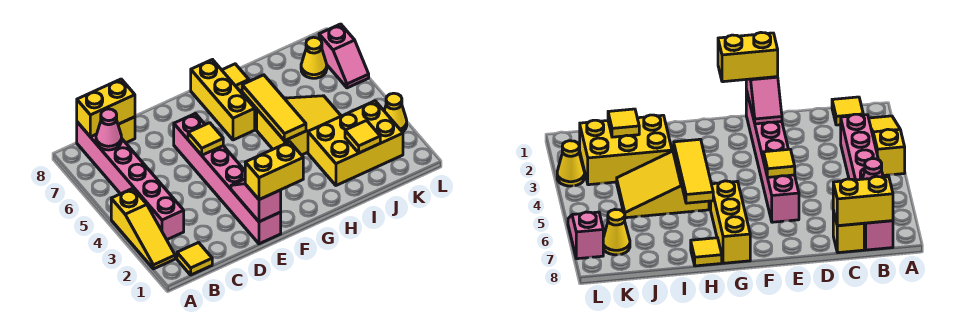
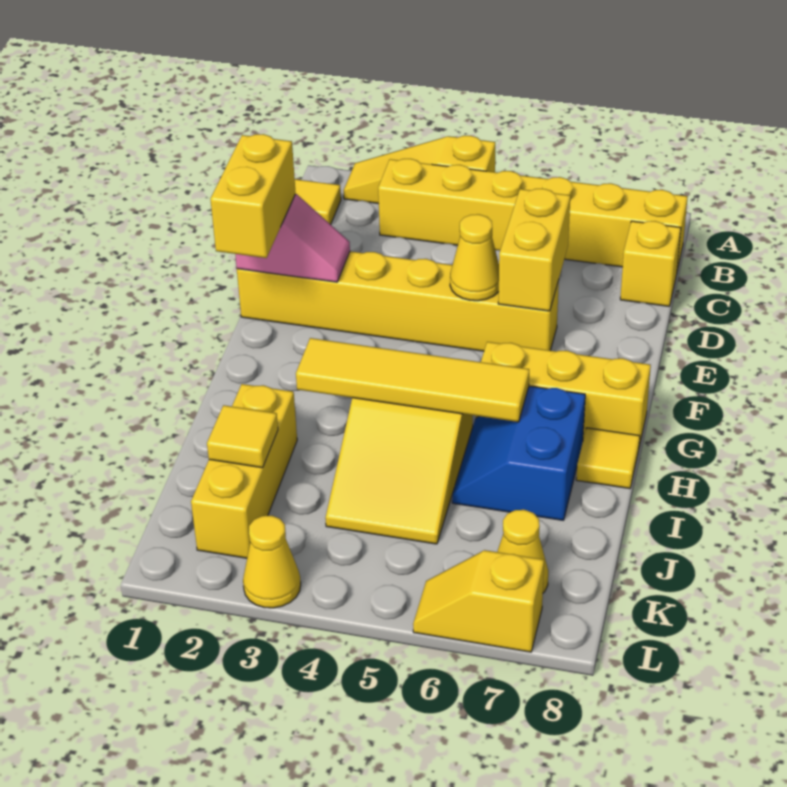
pink 1x6 brick [77,122,184,240] -> yellow 1x6 brick [378,159,688,271]
pink 1x1 cone [96,109,122,150] -> none
yellow 1x2 brick [77,79,135,137] -> yellow 1x2 brick moved to [498,189,570,311]
pink 1x6 brick [174,114,281,244] -> yellow 1x6 brick [237,251,559,351]
yellow 1x1 tile [188,123,223,155] -> yellow 1x1 cone [450,214,499,301]
yellow 1x3 tile [242,75,306,141] -> yellow 1x4 tile [296,338,529,422]
none -> blue 2x2 slope [452,386,585,520]
yellow 2x3 brick [308,101,403,185] -> yellow 1x3 brick [191,384,297,558]
pink 1x2 slope [319,24,369,88] -> yellow 1x2 slope [413,550,544,652]

